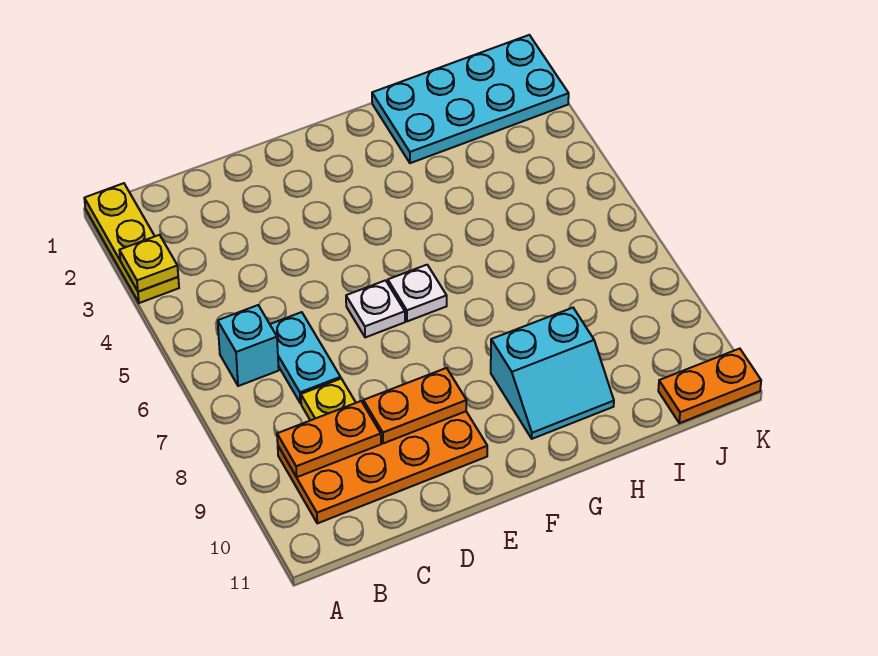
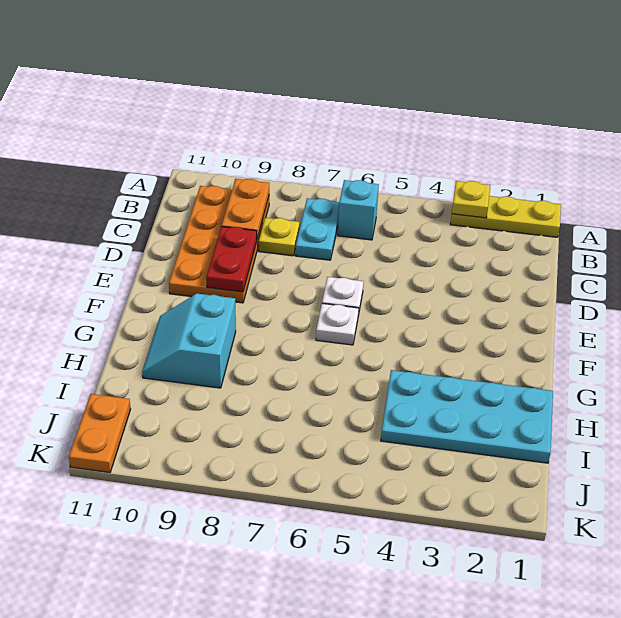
cyan 1x2 plate [270,312,341,403] -> cyan 1x2 plate turned to [295,198,339,260]
orange 1x2 plate [363,368,467,443] -> red 1x2 plate [206,226,257,292]
cyan 2x4 plate [372,35,569,163] -> cyan 2x4 plate turned to [381,370,553,463]

